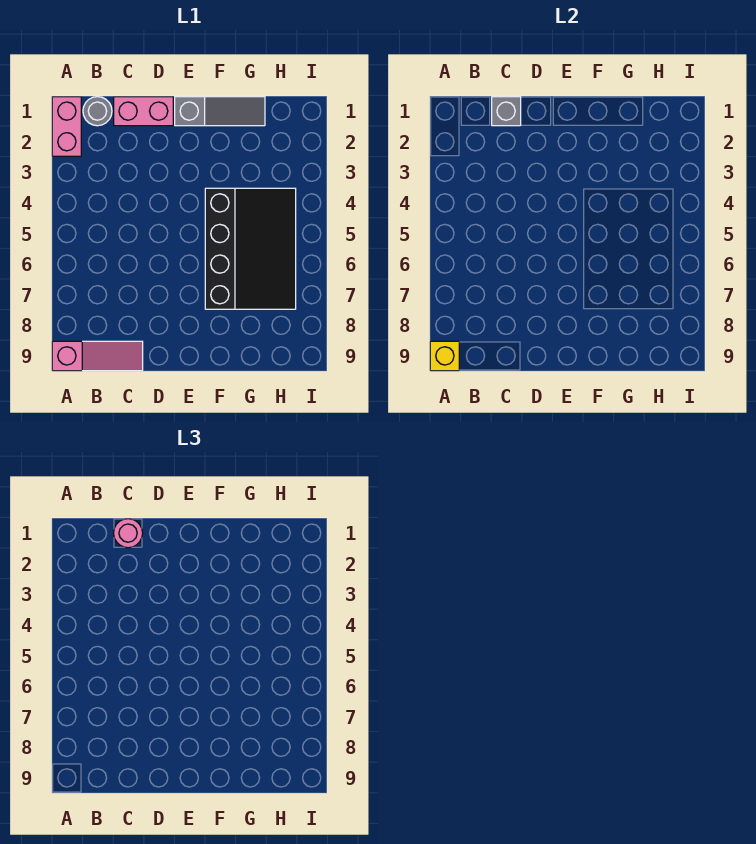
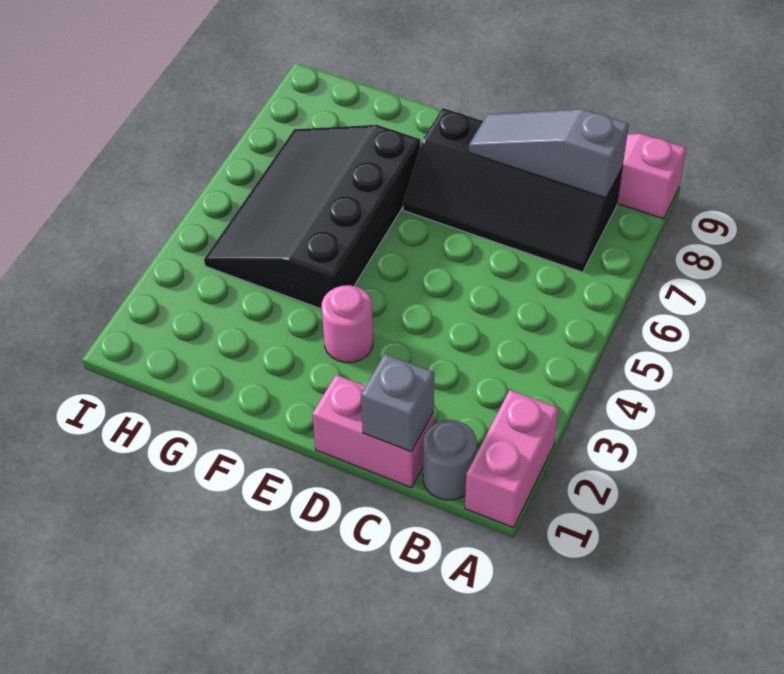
yellow 1x1 brick [430,341,459,371] -> none
none -> black 2x4 slope [403,108,623,272]
pink 1x1 round brick [114,519,143,548] -> pink 1x1 round brick moved to [322,285,373,363]
grey 1x3 slope [175,97,265,126] -> grey 1x3 slope moved to [469,109,629,198]

